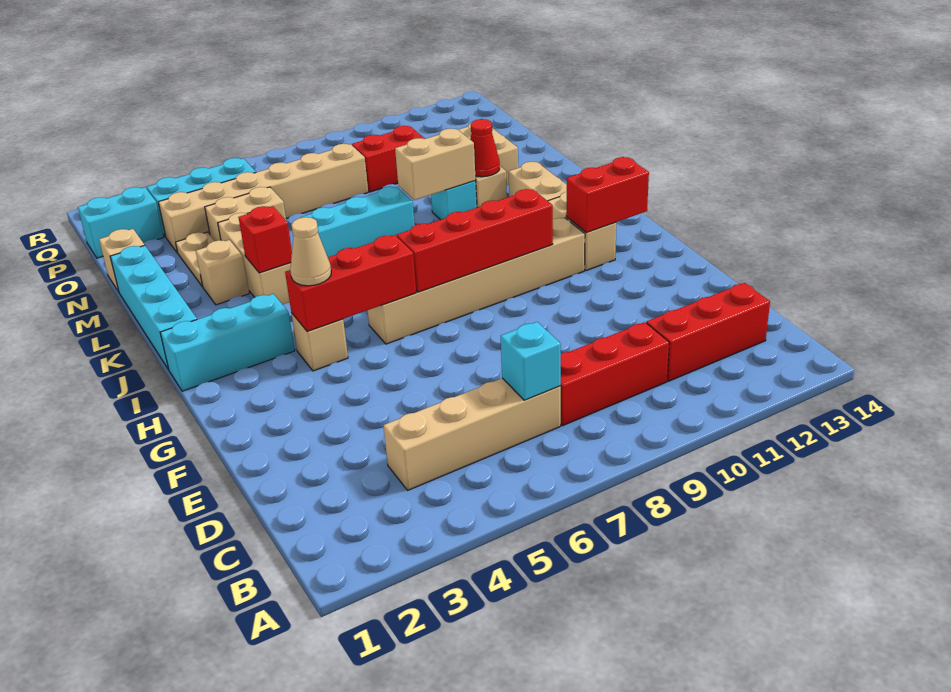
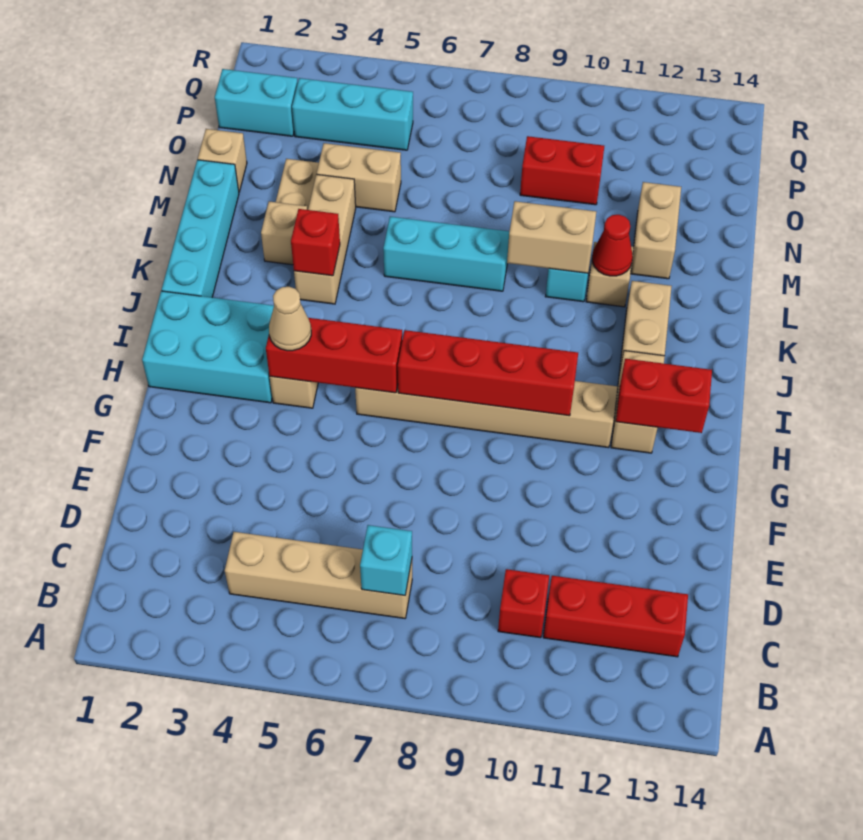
red 1x3 brick [561,322,669,426] -> red 1x1 brick [498,569,549,638]
cyan 1x3 brick [160,294,295,391] -> cyan 2x3 brick [142,291,274,403]
tan 1x6 brick [158,144,368,253] -> none

